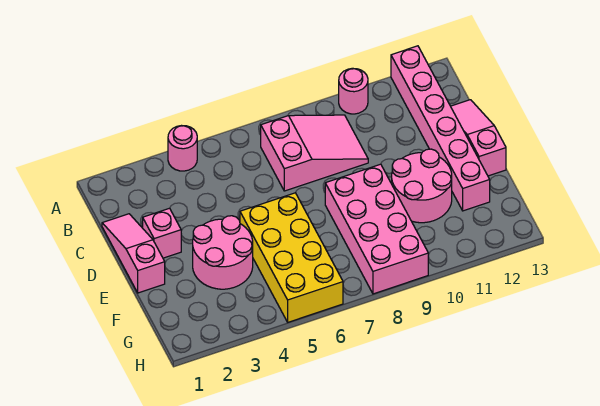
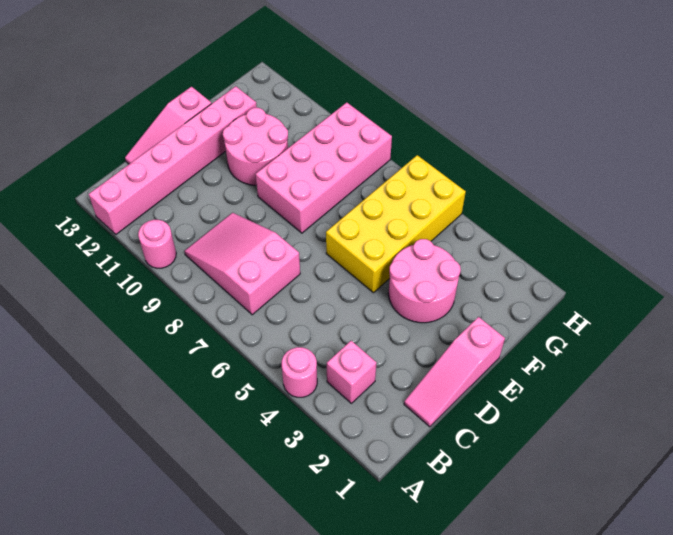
pink 1x1 brick [143,208,181,258] -> pink 1x1 brick moved to [327,341,376,403]

